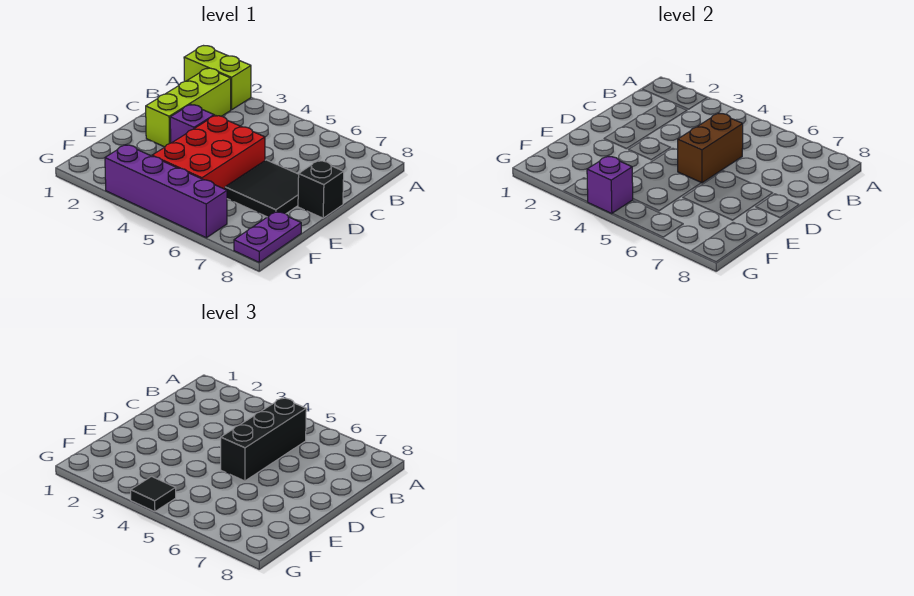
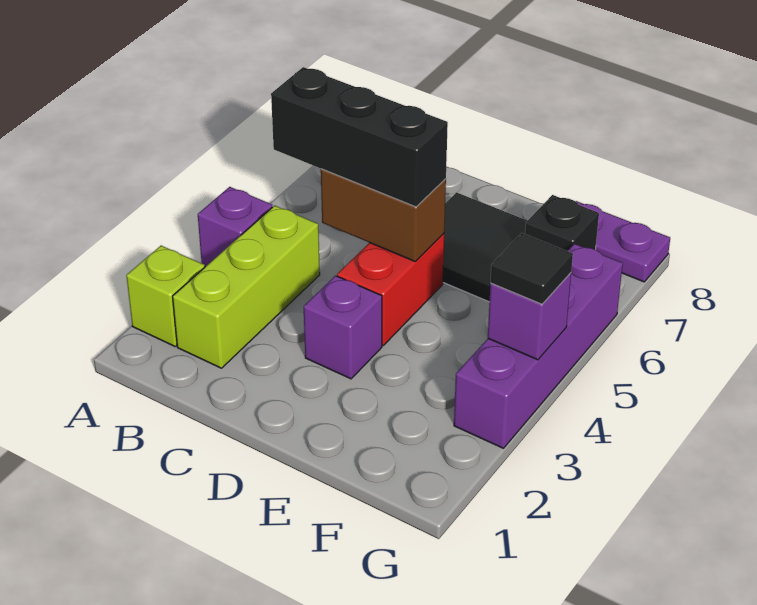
lime 1x2 brick [184,46,251,110] -> lime 1x1 brick [126,246,205,346]
none -> purple 1x1 brick [198,187,272,267]
lime 1x3 brick [146,68,231,147] -> lime 1x3 brick turned to [173,206,320,368]
red 2x3 brick [152,115,265,189] -> red 1x2 brick [337,234,444,345]
black 1x1 brick [298,160,344,218] -> black 1x1 brick moved to [525,195,599,251]

